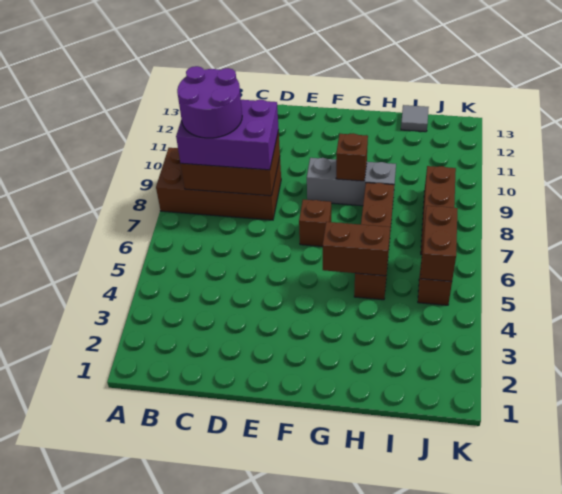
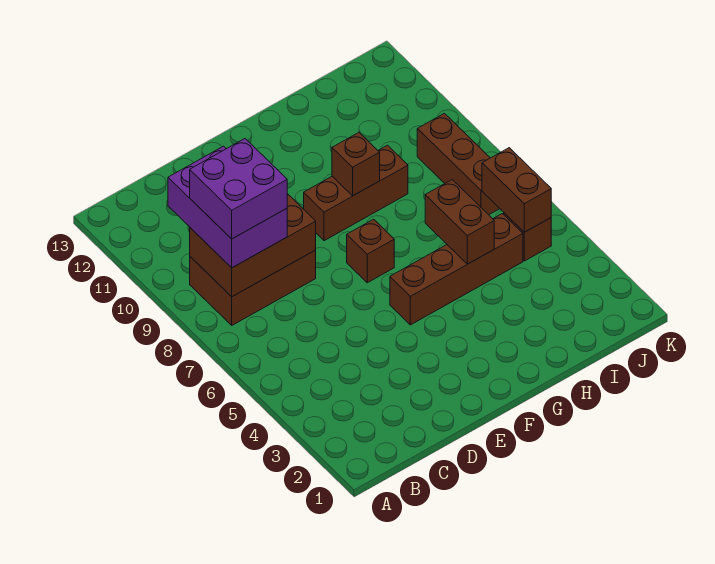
brown 2x4 brick [156,148,281,220] -> brown 2x3 brick [190,250,316,325]
purple 2x3 brick [176,100,279,170] -> purple 2x3 brick turned to [168,146,287,268]
purple 2x2 round brick [177,66,242,138] -> purple 2x2 brick [190,139,287,239]
grey 1x3 brick [307,158,396,206] -> brown 1x3 brick [304,145,408,241]
brown 1x2 brick [323,222,390,276] -> brown 1x2 brick turned to [425,180,494,264]
brown 1x4 brick [354,183,394,300] -> brown 1x4 brick turned to [390,214,523,325]
grey 1x1 tile [401,105,429,132] -> none

